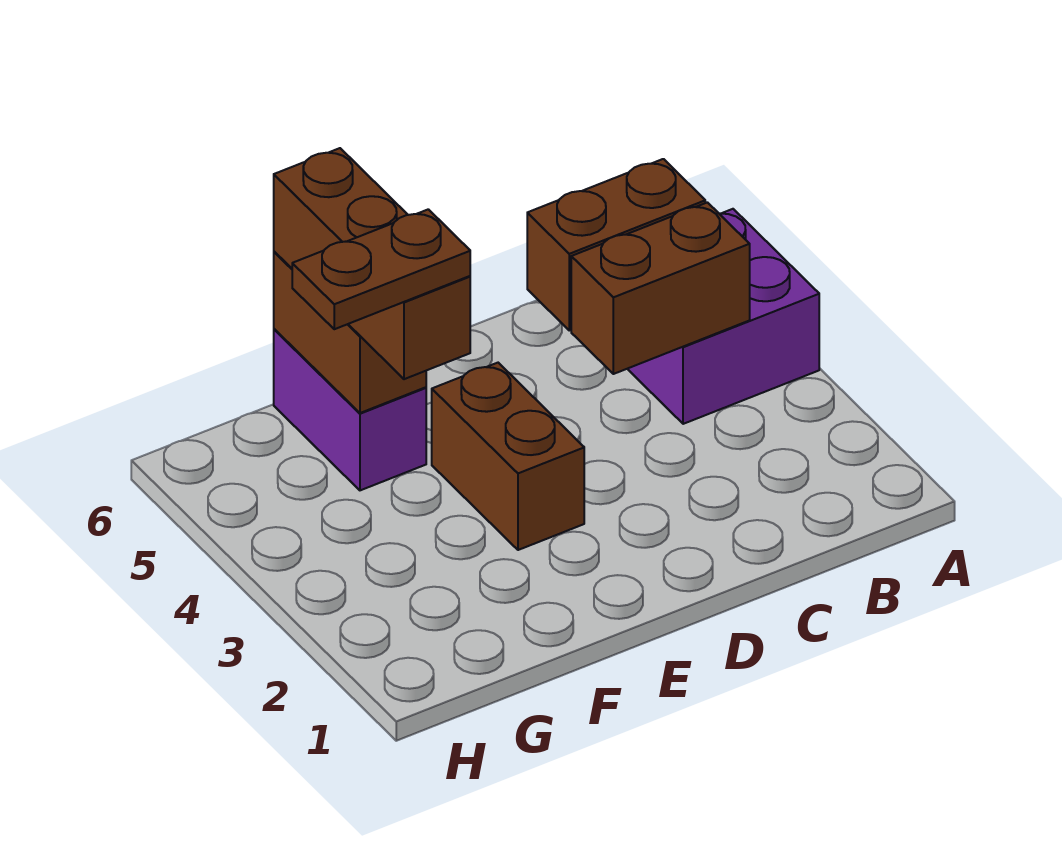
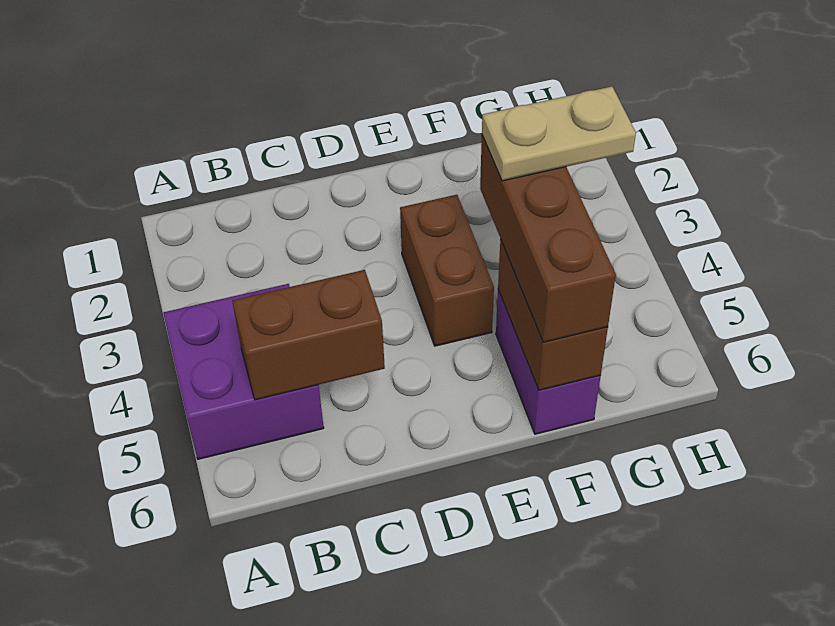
brown 1x2 brick [571,202,750,374] -> none
brown 1x2 plate [292,209,470,329] -> tan 1x2 plate [482,86,636,181]

